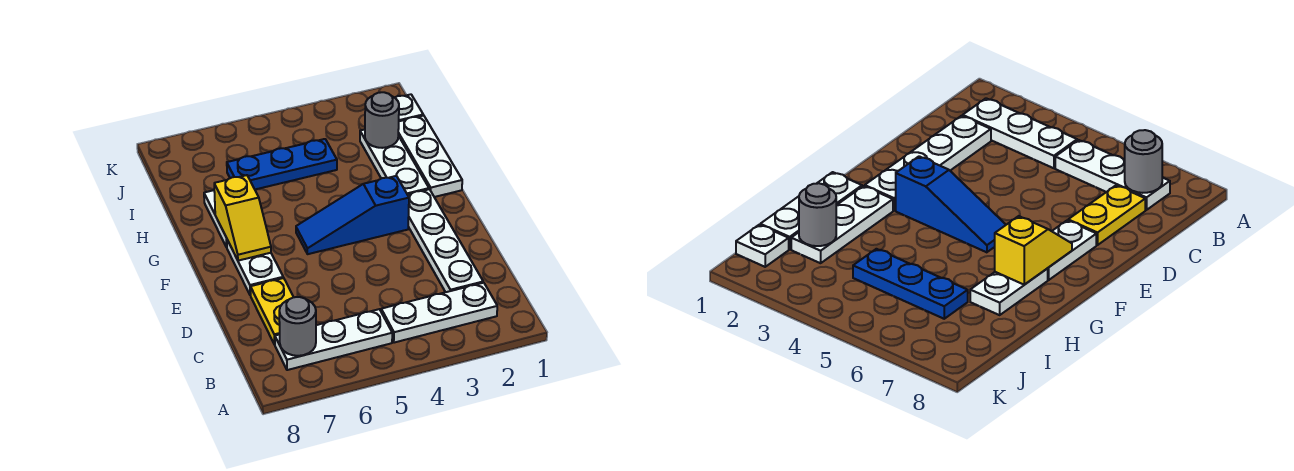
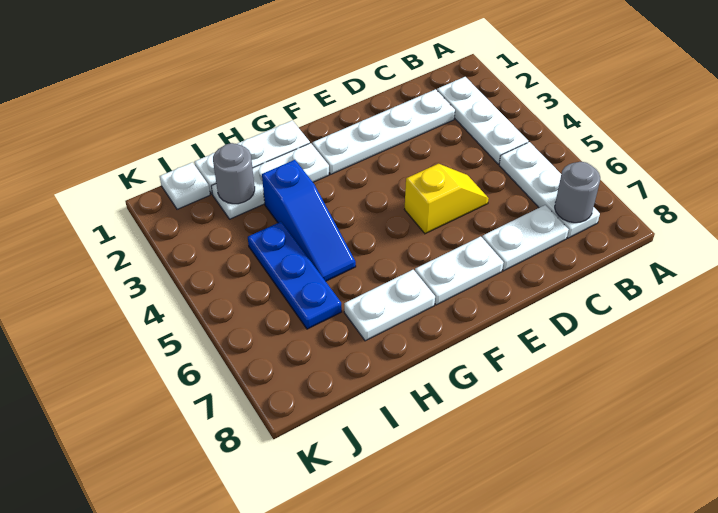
yellow 1x2 plate [250,278,293,345] -> white 1x2 plate [482,205,569,271]
blue 1x3 slope [296,176,409,254] -> blue 1x3 slope moved to [262,160,356,281]
yellow 1x2 slope [214,175,271,261] -> yellow 1x2 slope moved to [405,164,489,234]

